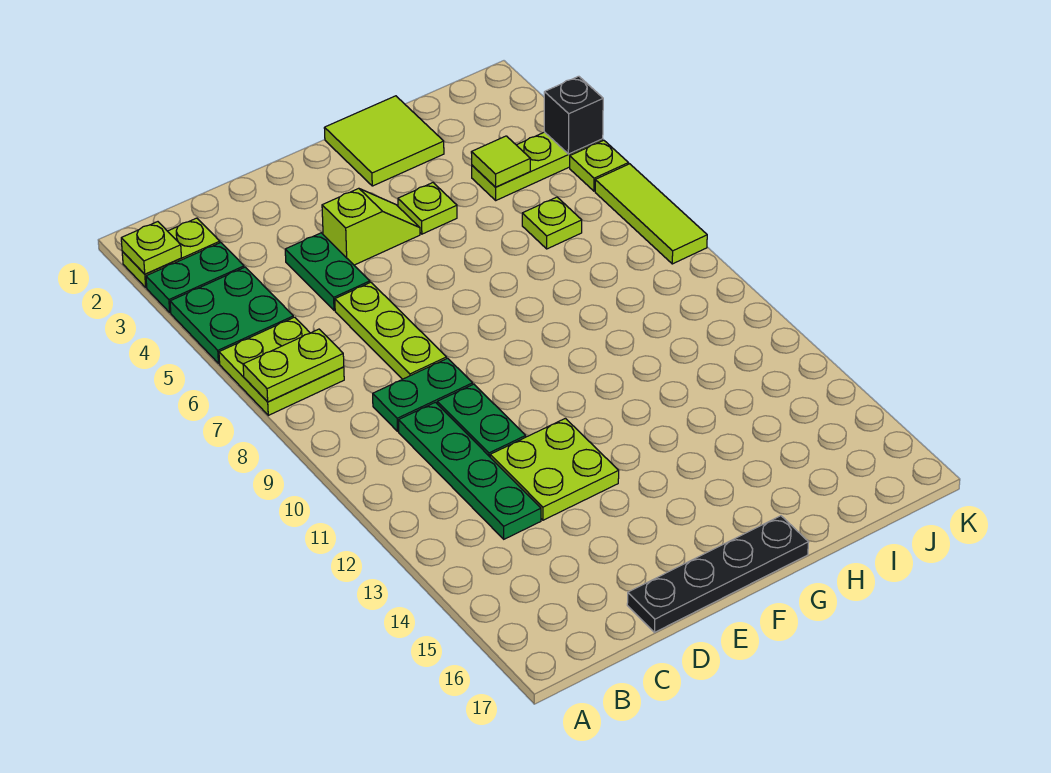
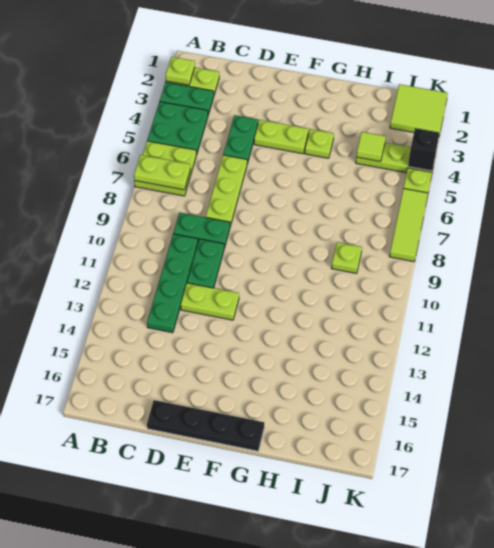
lime 2x2 plate [490,418,619,520] -> lime 1x2 plate [181,283,239,320]
lime 1x2 slope [322,188,420,265] -> lime 1x2 plate [254,120,309,154]
lime 2x2 tile [324,96,444,186] -> lime 2x2 tile moved to [390,84,448,135]
lime 1x1 plate [522,197,582,249] -> lime 1x1 plate moved to [332,242,362,273]

